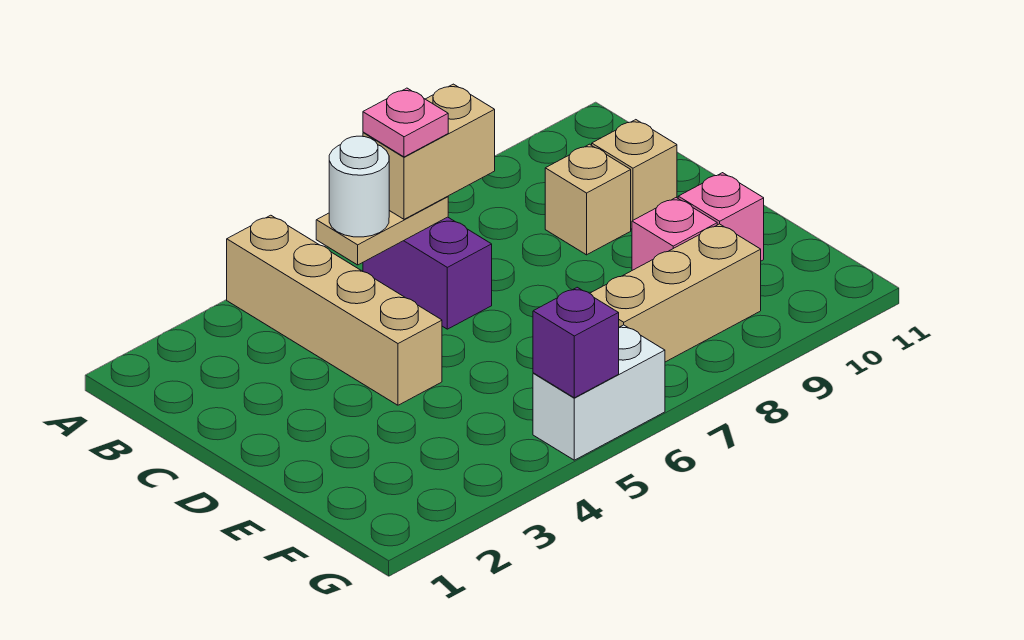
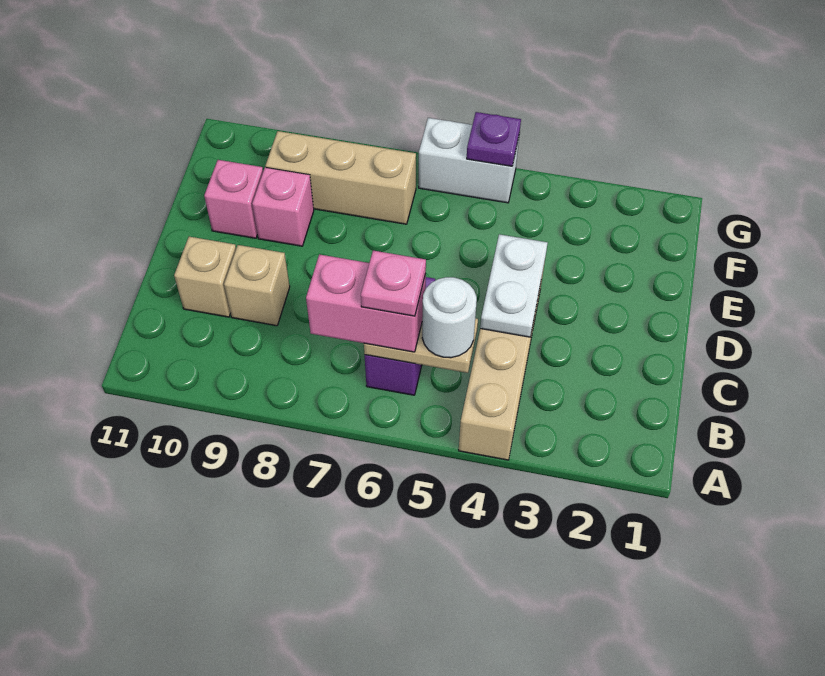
tan 1x2 brick [363,84,495,219] -> pink 1x2 brick [306,254,426,352]
none -> white 1x2 plate [480,234,548,337]
purple 1x1 brick [533,287,619,398] -> purple 1x1 plate [467,112,521,166]

